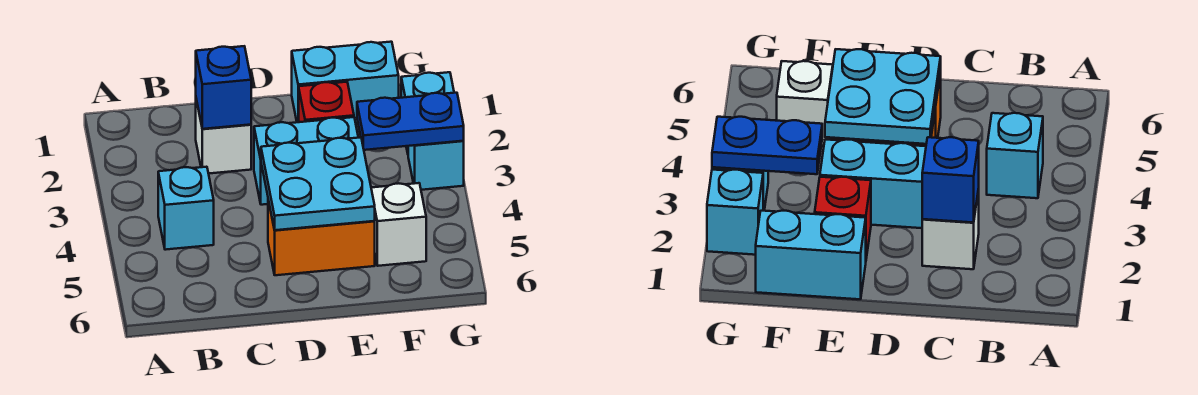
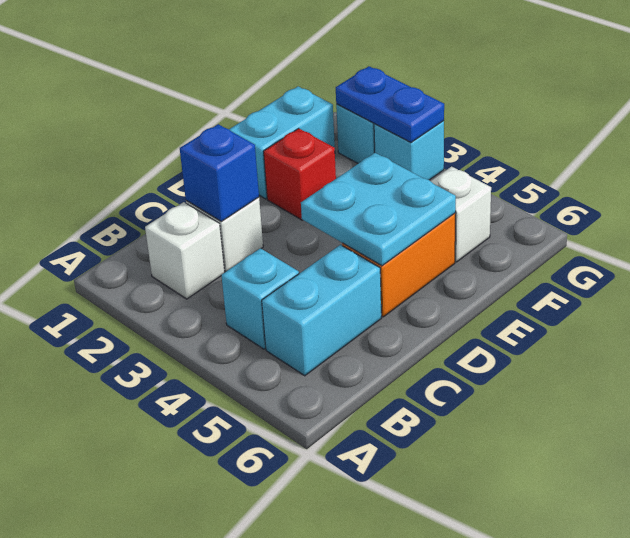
none -> white 1x1 brick [145,202,225,299]
cyan 1x2 brick [254,117,358,205] -> cyan 1x2 brick moved to [262,245,381,376]
blue 1x2 plate [357,93,464,150] -> blue 1x2 plate turned to [336,66,444,142]

